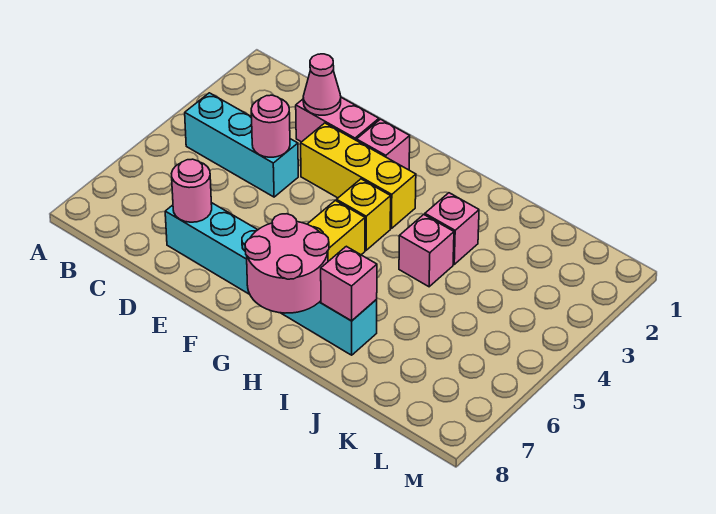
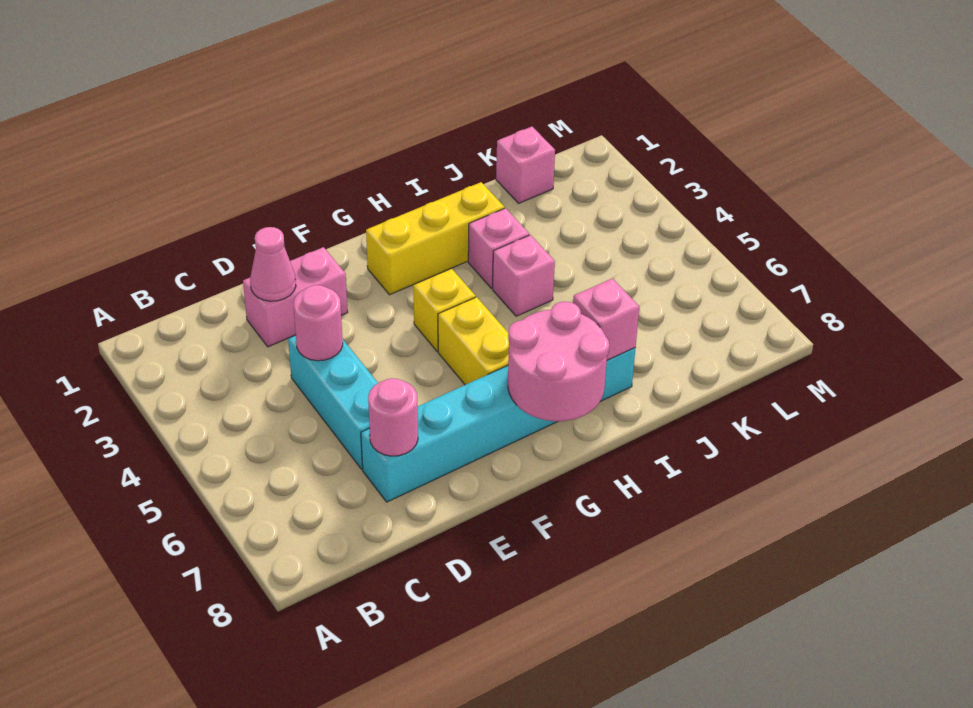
cyan 1x3 brick [185,93,298,197] -> cyan 1x3 brick turned to [288,335,378,469]
yellow 1x3 brick [301,123,416,229] -> yellow 1x3 brick moved to [366,182,504,295]
pink 1x1 brick [357,119,410,170] -> pink 1x1 brick moved to [496,127,555,203]

